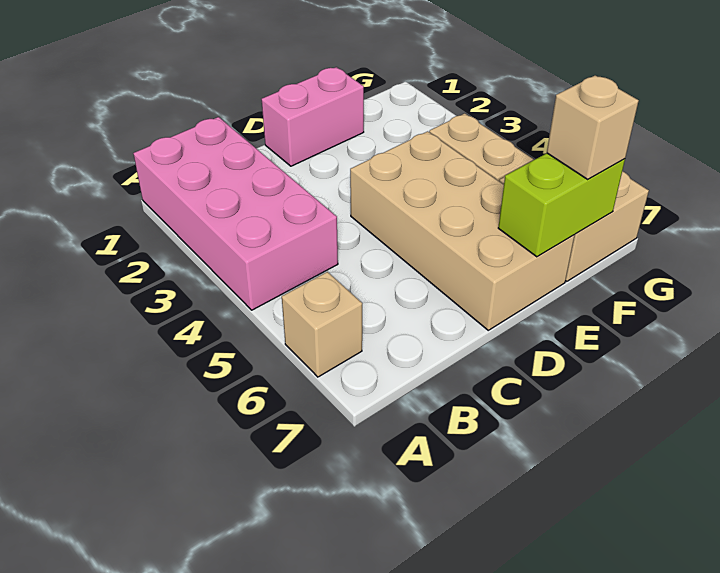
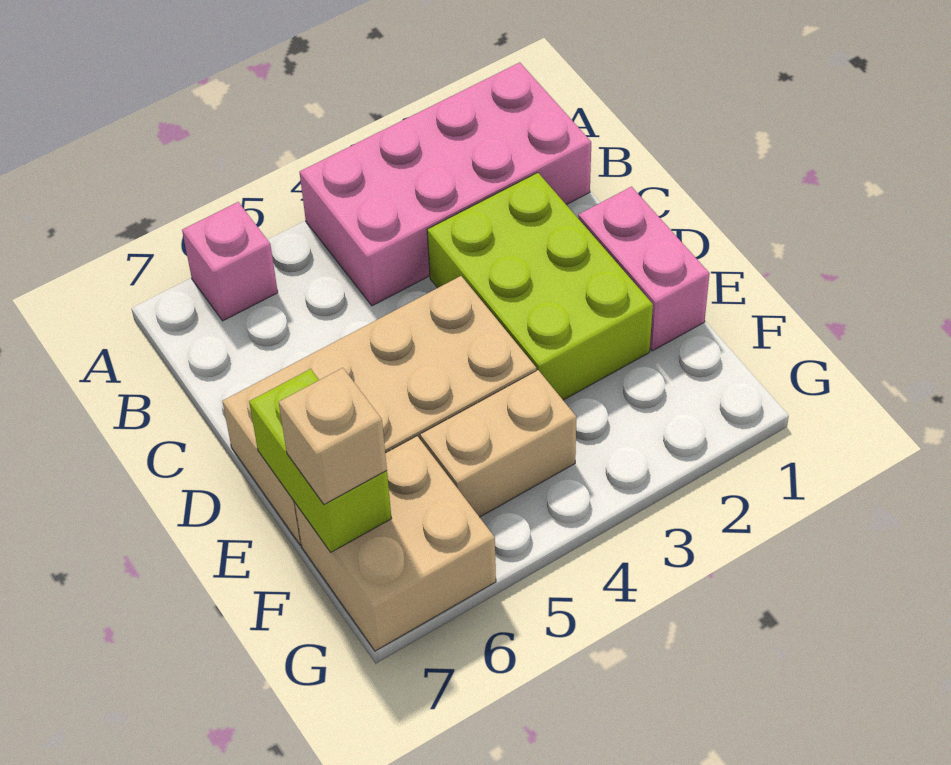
tan 1x1 brick [282,272,362,377] -> pink 1x1 brick [182,202,278,321]
none -> lime 2x3 brick [427,173,653,400]

